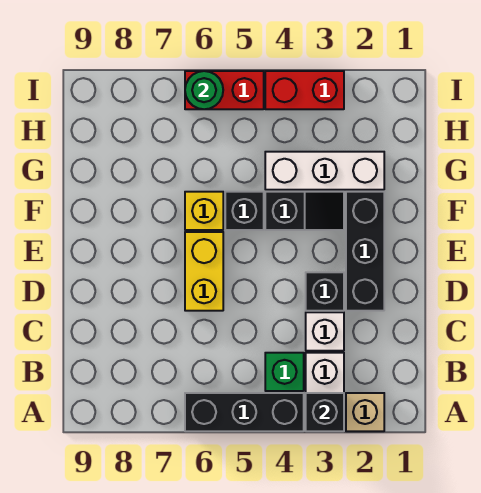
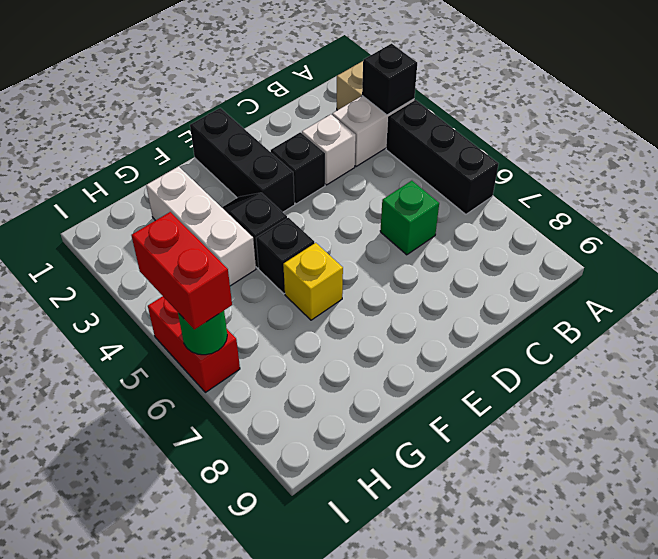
green 1x1 brick [265,353,304,391] -> green 1x1 brick moved to [380,181,439,255]
black 1x3 brick [346,192,384,311] -> black 1x3 brick turned to [190,108,295,212]
yellow 1x2 brick [185,232,223,311] -> none
red 1x2 brick [265,71,344,109] -> red 1x2 brick moved to [131,212,232,329]

